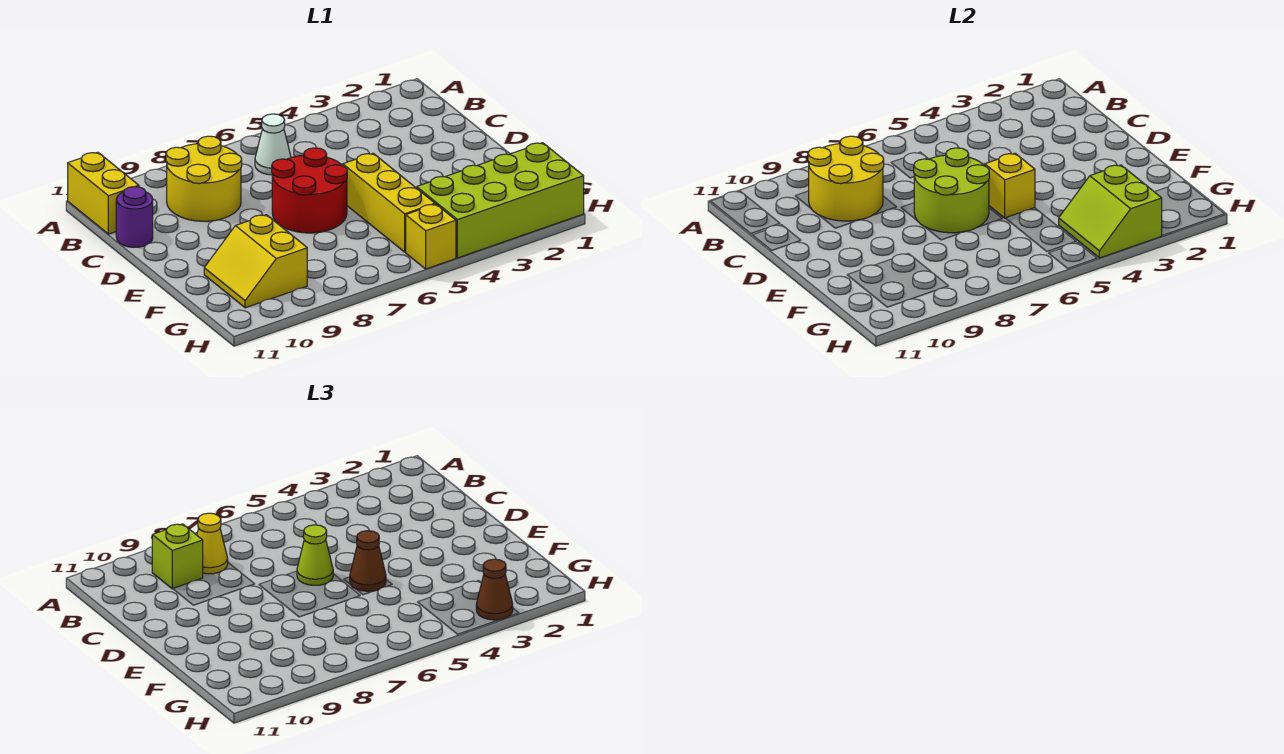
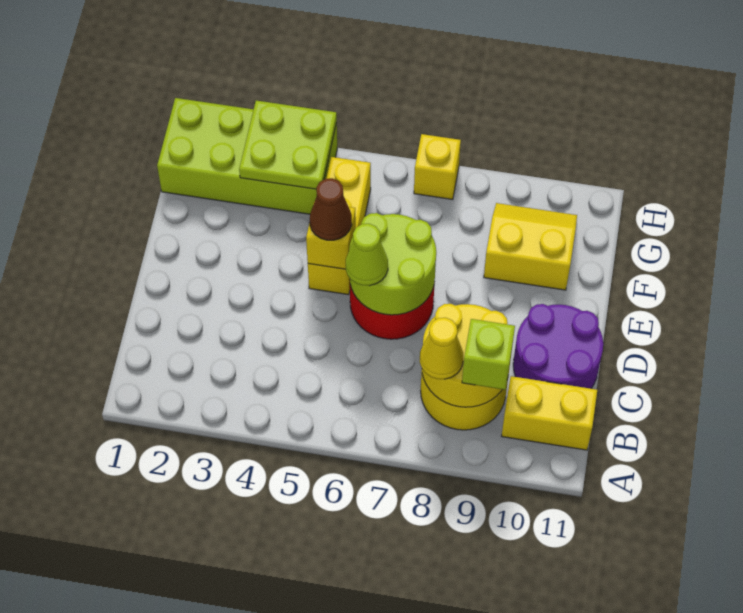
yellow 1x2 brick [68,152,139,234] -> yellow 1x2 brick turned to [502,376,597,450]
white 1x1 cone [255,114,291,175] -> none
purple 1x1 round brick [116,187,153,247] -> purple 2x2 round brick [513,304,603,389]
yellow 2x2 slope [204,215,307,308] -> yellow 2x2 slope turned to [484,203,577,290]
lime 2x2 slope [1059,165,1162,258] -> lime 2x2 plate [239,100,337,189]
brown 1x1 cone [476,559,513,620] -> none
yellow 1x1 brick [406,204,456,269] -> yellow 1x1 brick moved to [414,134,461,200]

